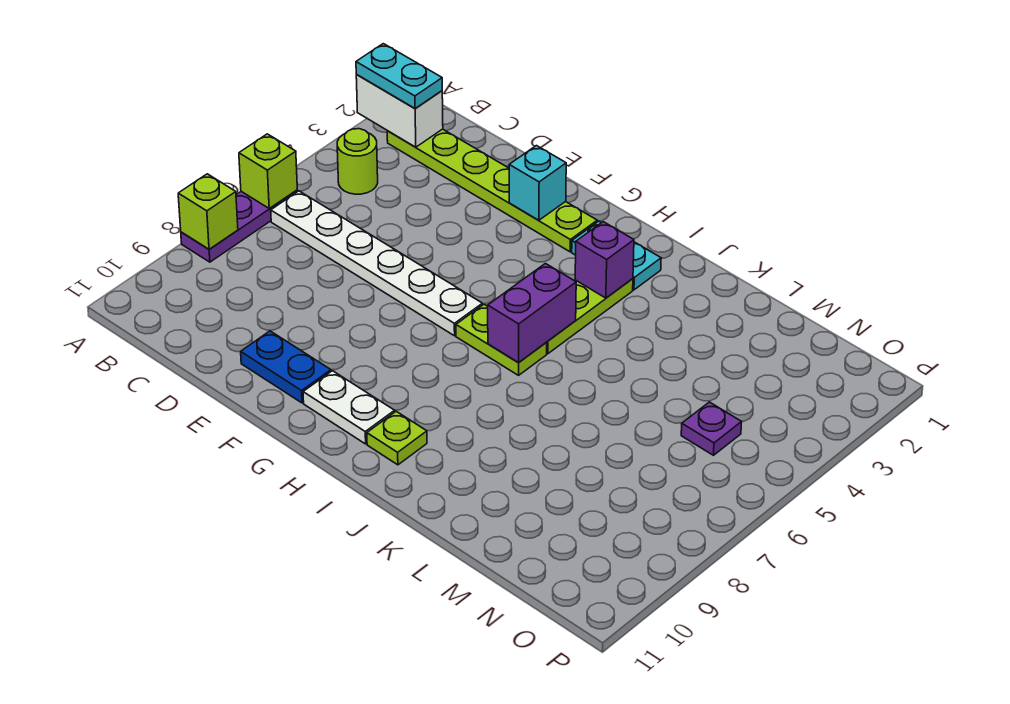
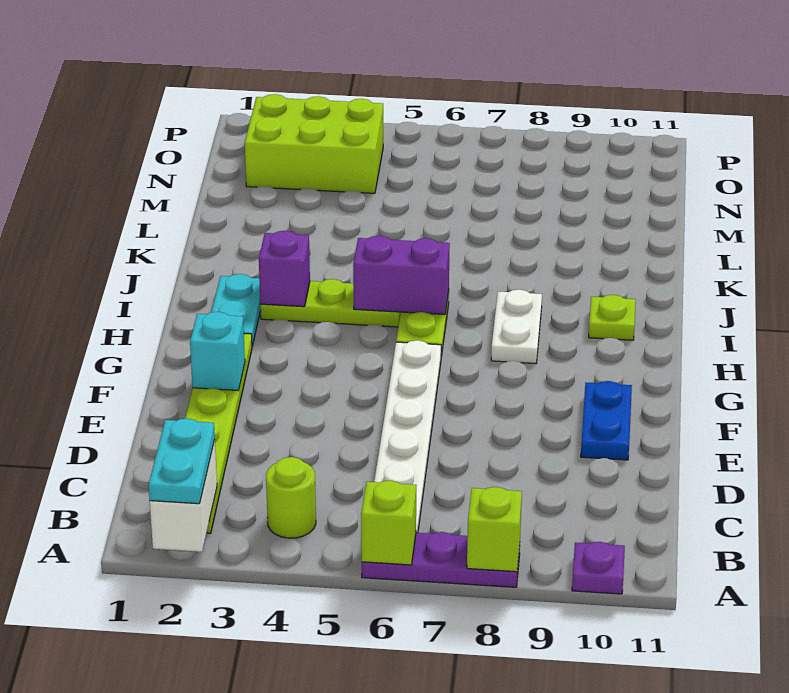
white 1x2 plate [303,371,395,444] -> white 1x2 plate moved to [491,290,542,364]
none -> lime 2x3 brick [245,94,383,193]
purple 1x1 plate [681,402,742,455] -> purple 1x1 plate moved to [572,542,625,594]

